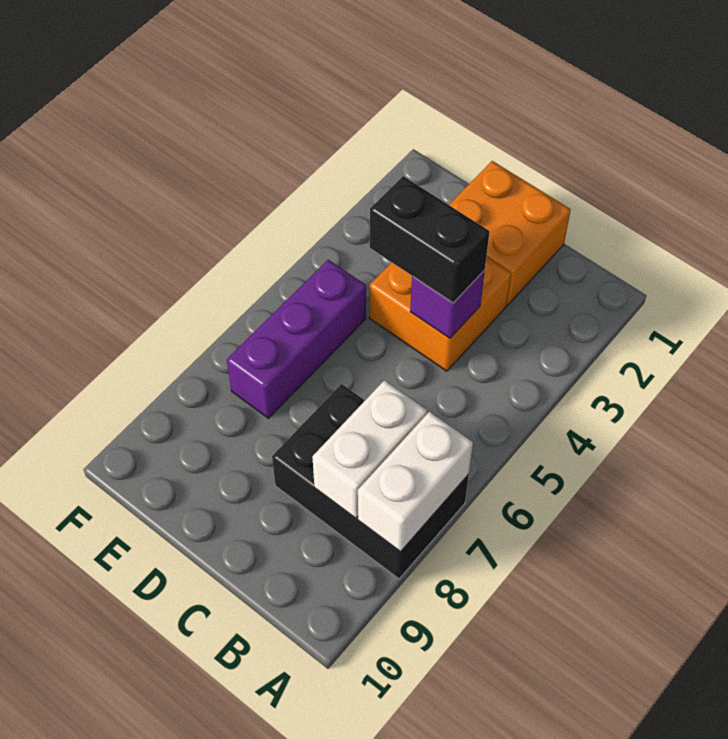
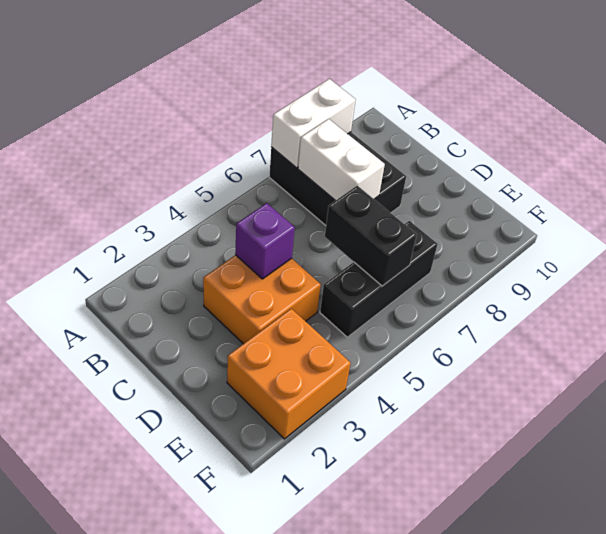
white 1x2 brick [312,380,427,518] -> white 1x2 brick turned to [298,119,385,201]
orange 2x2 brick [449,161,571,305] -> orange 2x2 brick moved to [227,309,351,439]
black 1x2 brick [370,176,490,303] -> black 1x2 brick moved to [325,186,417,286]
purple 1x3 brick [227,260,366,418] -> black 1x3 brick [320,221,438,337]

